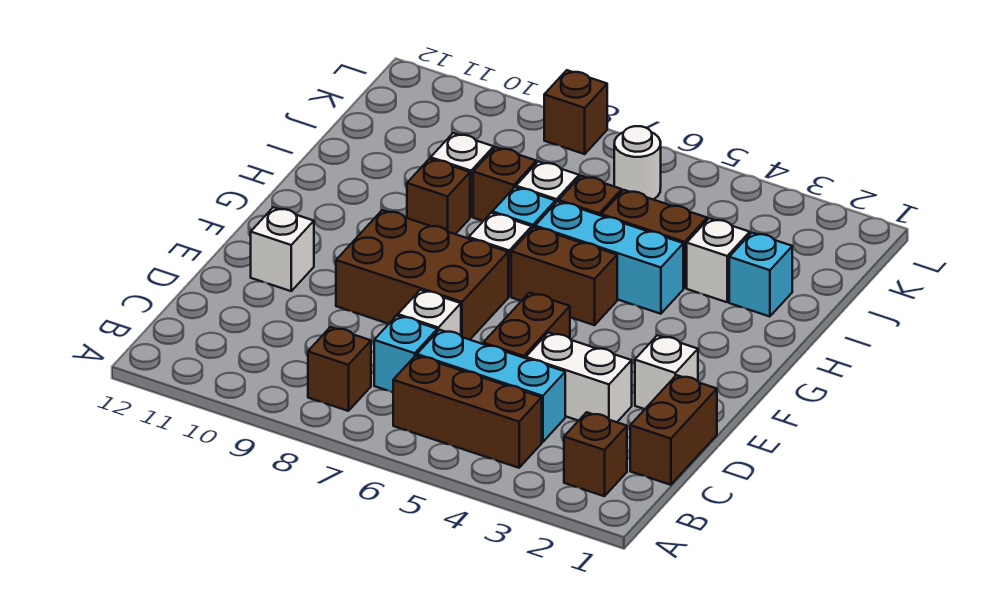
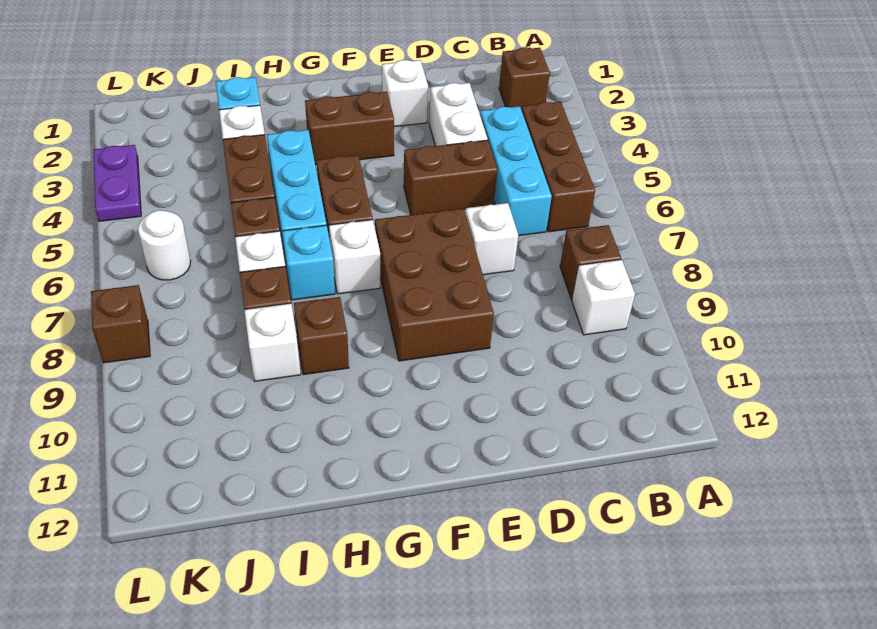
brown 1x2 brick [630,375,717,485] -> brown 1x2 brick moved to [305,92,394,165]
cyan 1x1 brick [374,316,437,392] -> none
white 1x1 brick [251,207,314,291] -> white 1x1 brick moved to [572,260,635,335]
none -> purple 1x2 plate [94,145,141,221]

